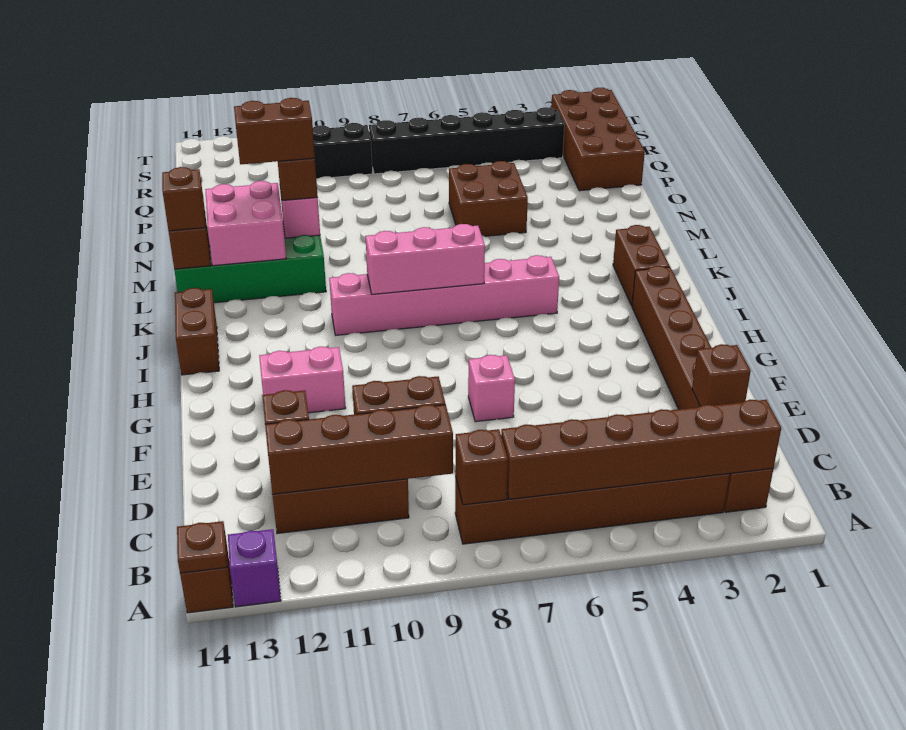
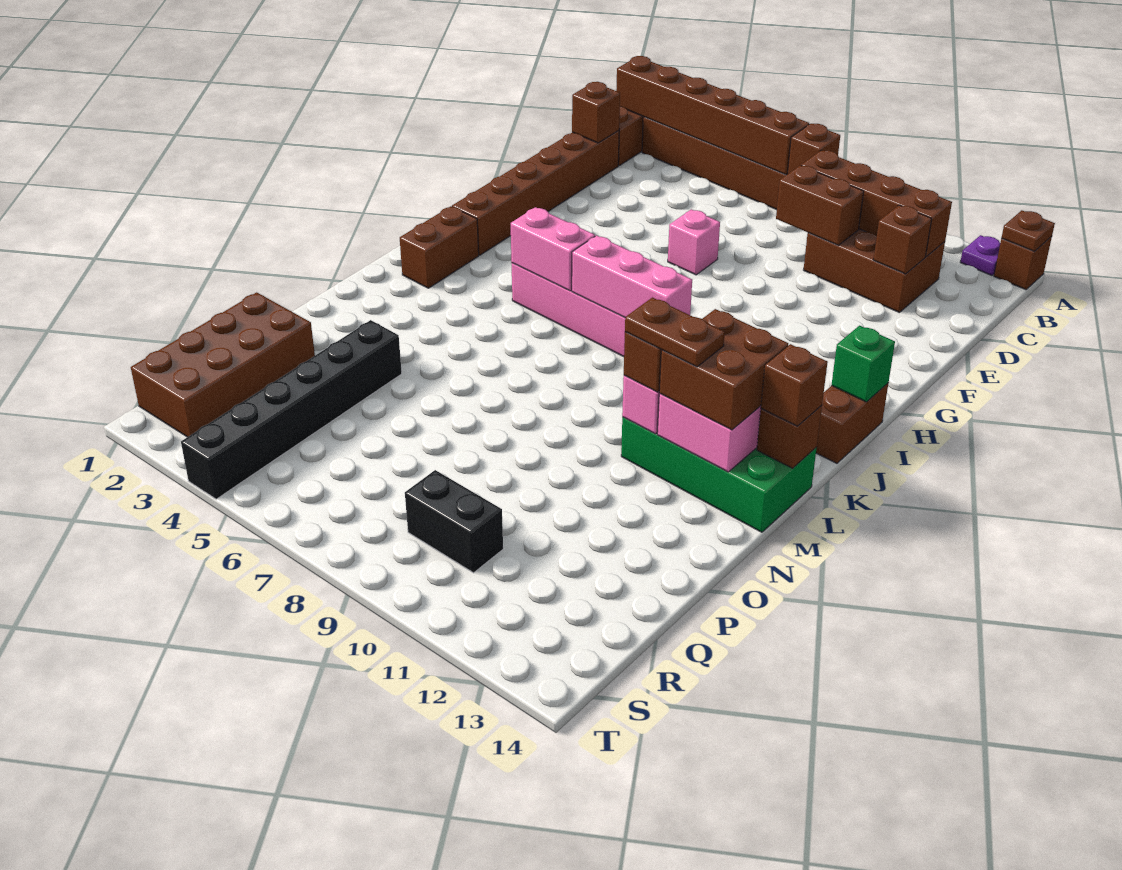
purple 1x1 brick [228,529,281,607] -> purple 1x1 plate [961,235,1000,275]
pink 1x2 brick [259,347,346,413] -> pink 1x2 brick moved to [511,207,595,291]
none -> green 1x1 brick [832,326,895,402]
brown 1x2 brick [234,98,315,164] -> brown 1x2 plate [625,297,725,367]
brown 2x2 brick [449,161,528,236] -> brown 2x2 brick moved to [659,309,788,430]
black 1x6 brick [369,107,564,174] -> black 1x6 brick turned to [181,320,402,499]

